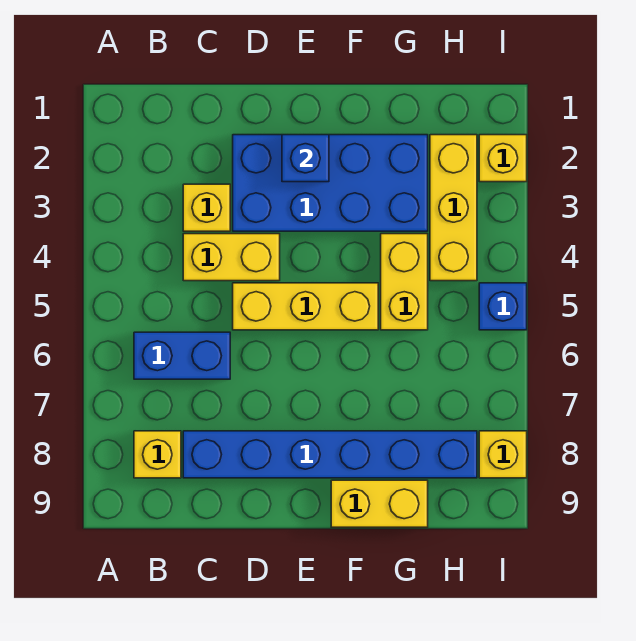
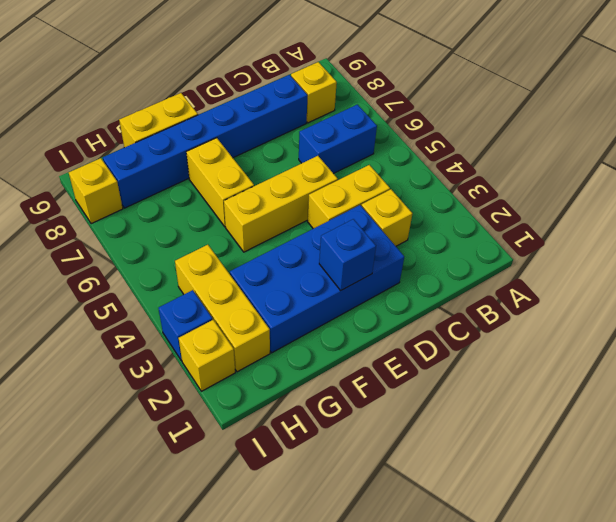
yellow 1x2 brick [381,234,428,330] -> yellow 1x2 brick moved to [186,138,254,227]
blue 1x1 brick [479,283,527,330] -> blue 1x1 brick moved to [158,290,212,361]

